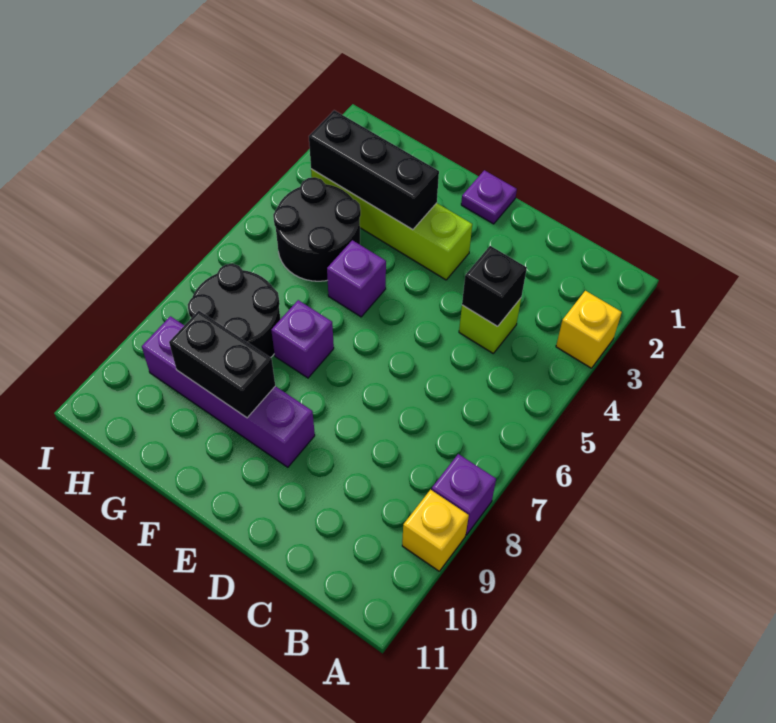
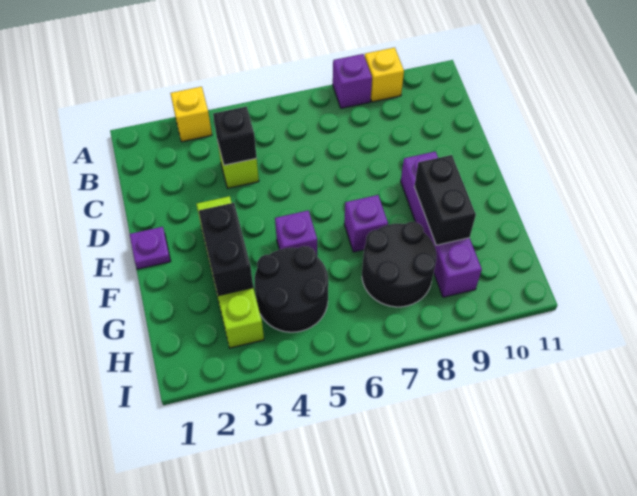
black 1x3 brick [309,110,439,230] -> black 1x2 brick [199,203,253,296]

